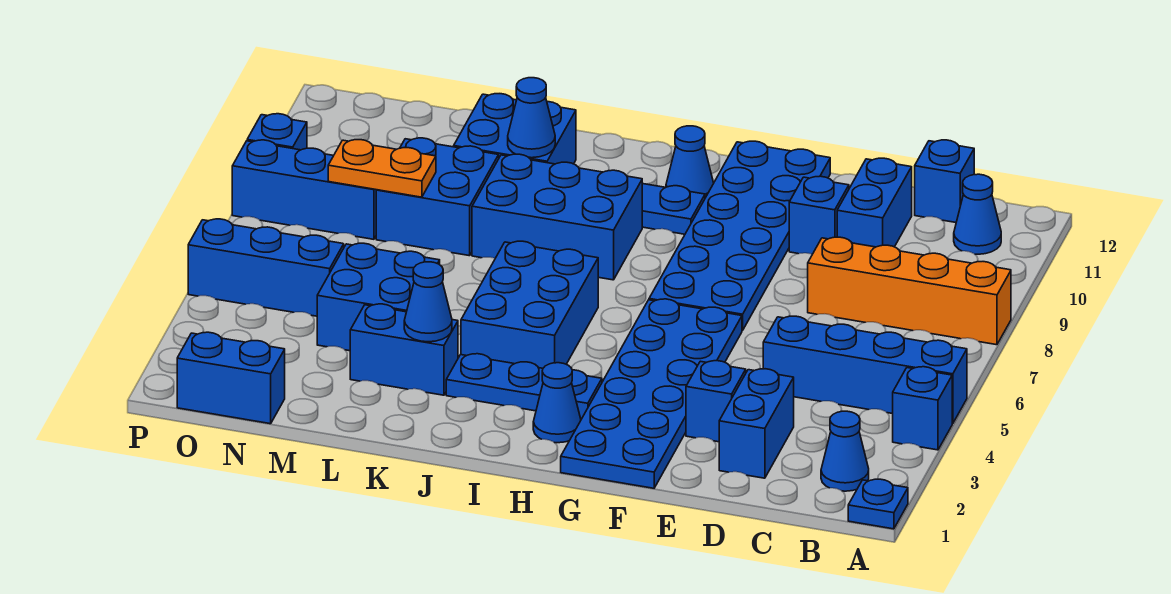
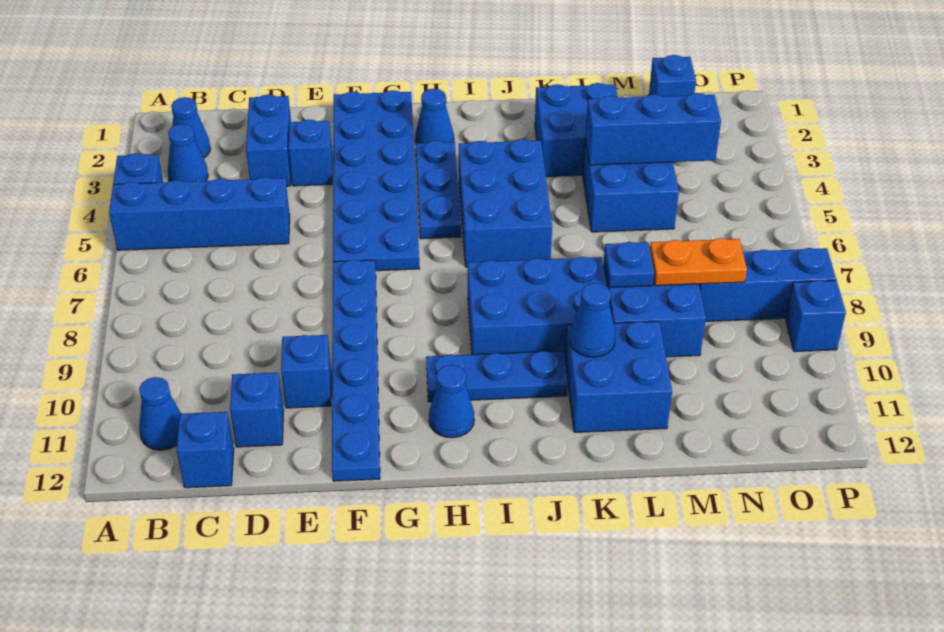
blue 1x1 plate [848,479,908,529] -> blue 1x1 plate moved to [604,242,654,287]
orange 1x4 brick [808,237,1011,345] -> none
blue 1x2 brick [837,158,912,247] -> blue 1x1 brick [230,373,284,447]
blue 2x6 plate [649,141,830,331] -> blue 1x6 plate [332,260,380,481]
blue 1x3 plate [446,354,602,419] -> blue 1x3 plate turned to [416,141,461,239]
blue 1x2 brick [350,304,458,395] -> blue 2x2 brick [535,83,618,177]
blue 1x1 cone [404,262,452,342] -> blue 1x1 cone moved to [168,124,208,182]
blue 1x2 brick [177,332,285,424] -> blue 1x1 brick [649,55,696,96]
blue 1x3 brick [188,219,344,316] -> blue 1x3 brick moved to [585,93,721,165]

